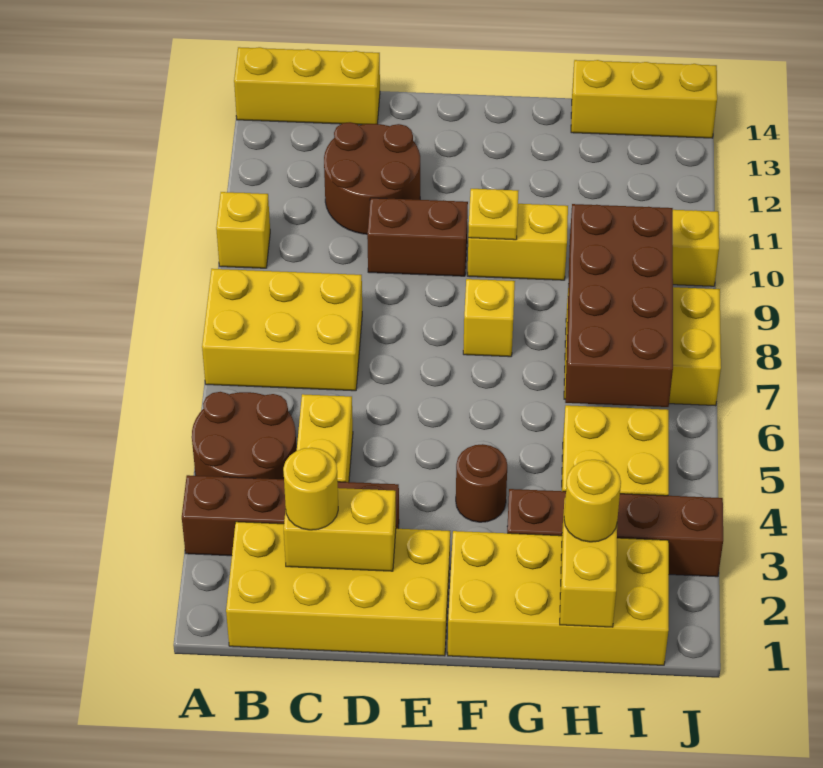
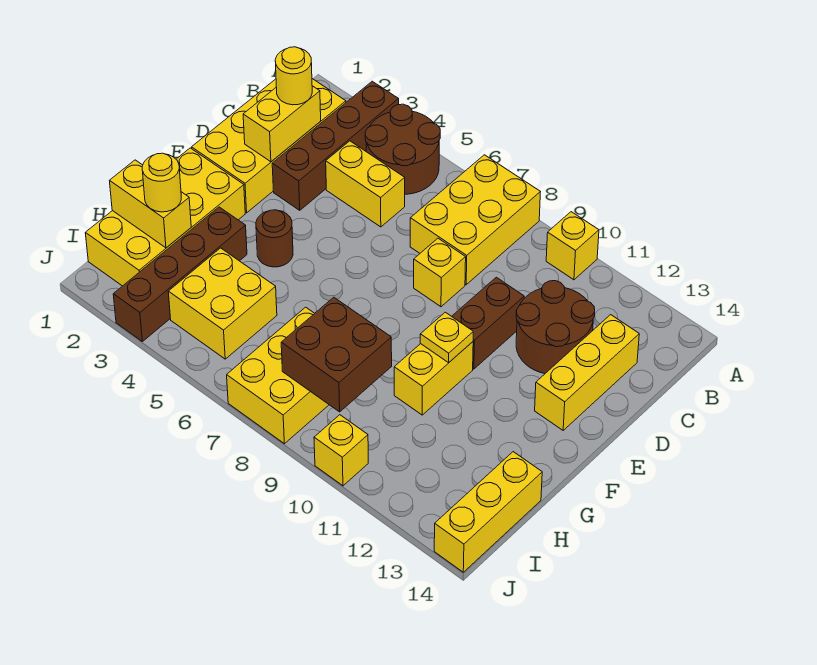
yellow 1x3 brick [234,47,380,125] -> yellow 1x3 brick moved to [535,315,639,430]
yellow 1x1 brick [463,279,515,357] -> yellow 1x1 brick moved to [414,238,466,307]
brown 2x4 brick [565,204,673,407] -> brown 2x2 brick [281,297,392,412]

